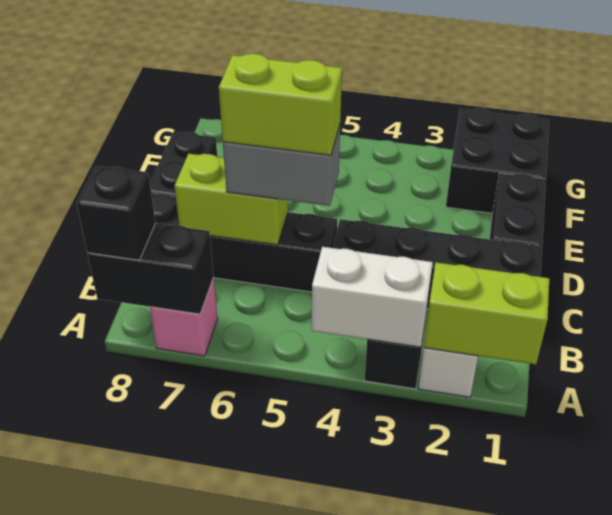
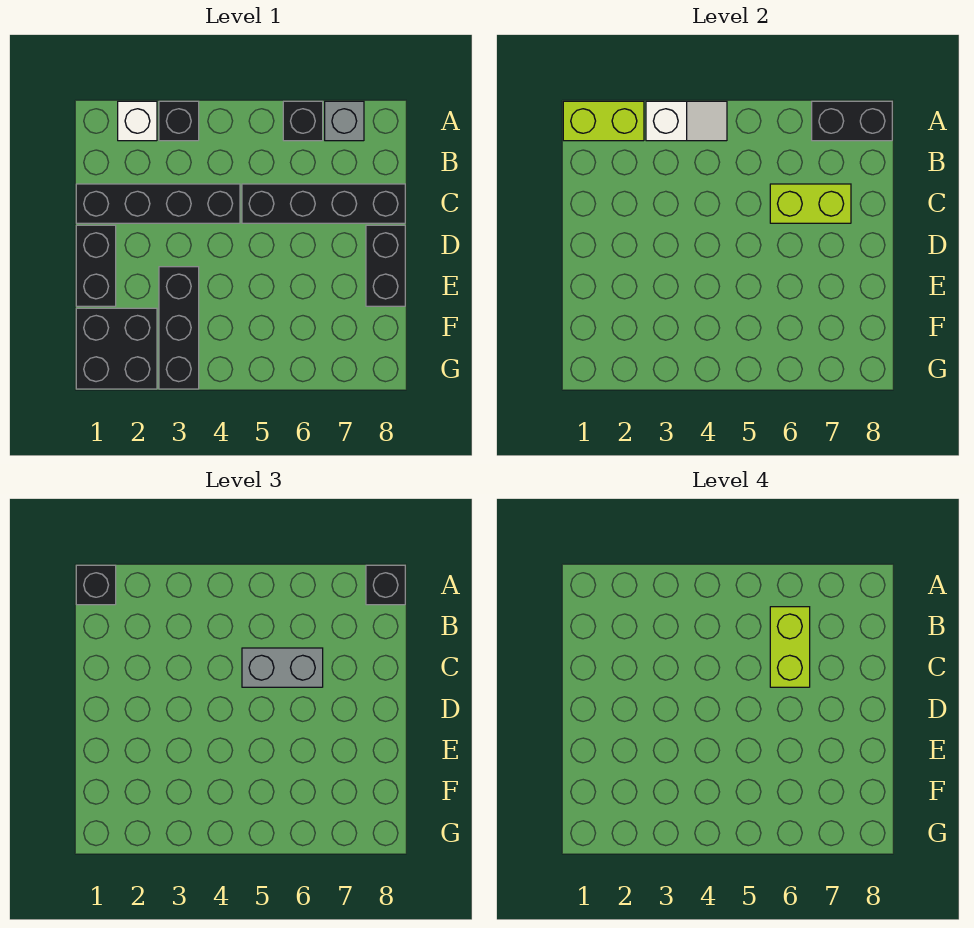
none -> black 1x1 brick [76,565,116,605]
white 1x2 brick [312,247,433,347] -> white 1x2 slope [646,101,727,141]
none -> black 1x1 brick [283,101,323,141]
pink 1x1 brick [150,278,218,356] -> grey 1x1 brick [325,101,364,141]
lime 1x2 brick [219,54,342,155] -> lime 1x2 brick turned to [770,607,810,687]
none -> black 1x3 brick [159,267,199,389]

